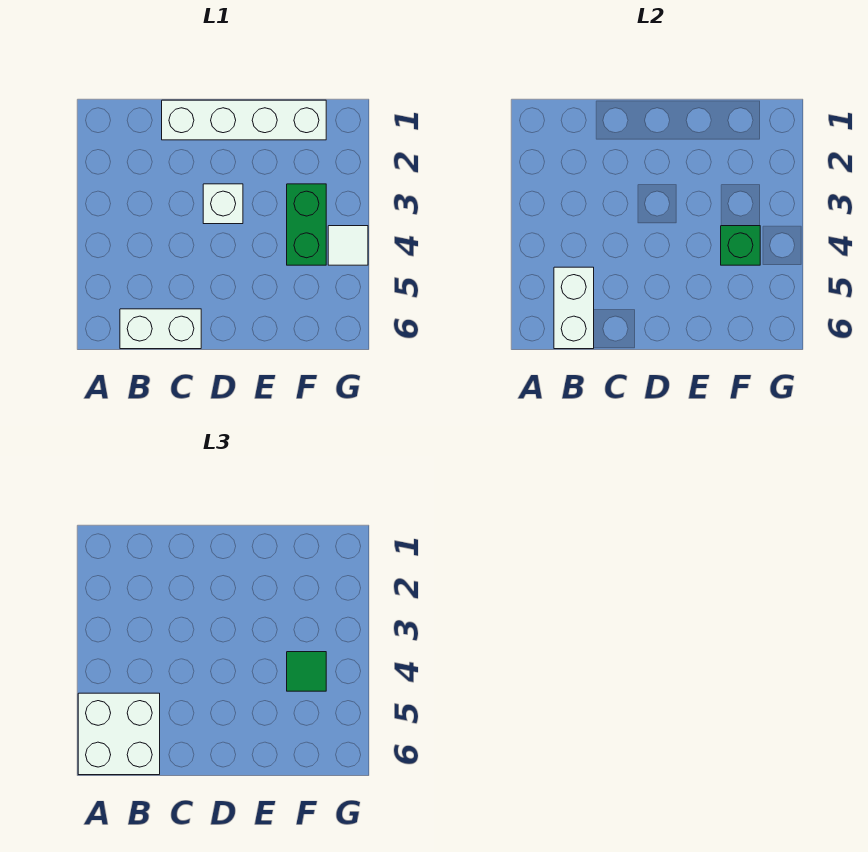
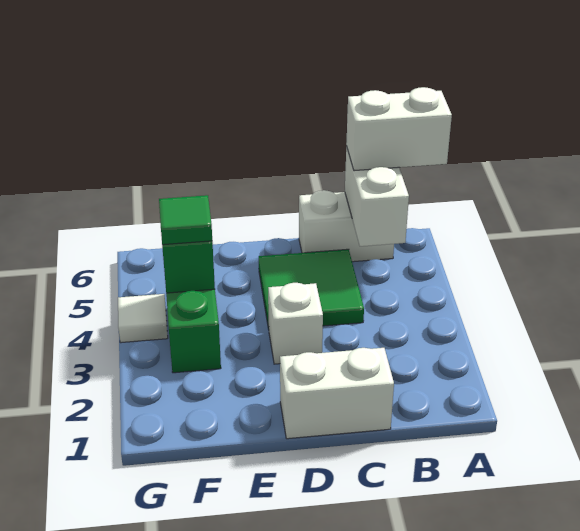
white 2x2 brick [78,693,160,775] -> white 1x2 brick [346,87,452,171]
white 1x4 brick [162,100,326,140] -> white 1x2 brick [280,348,394,439]
none -> green 2x2 tile [259,249,364,329]

